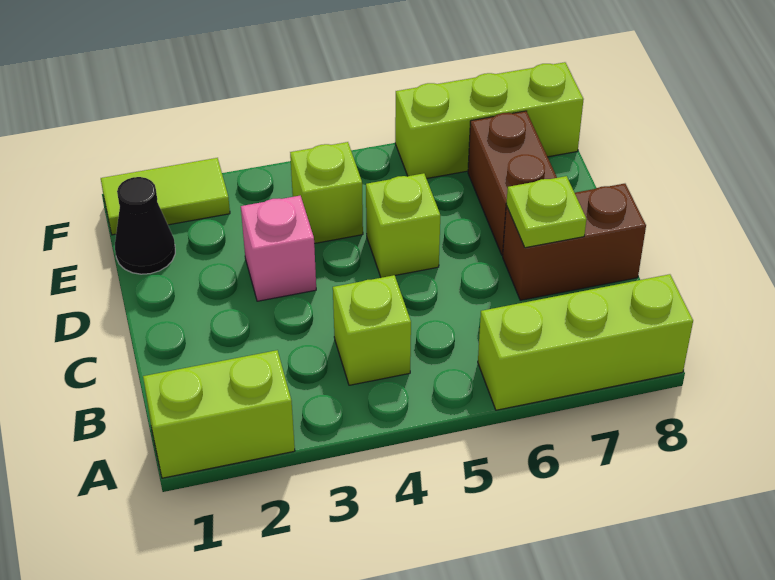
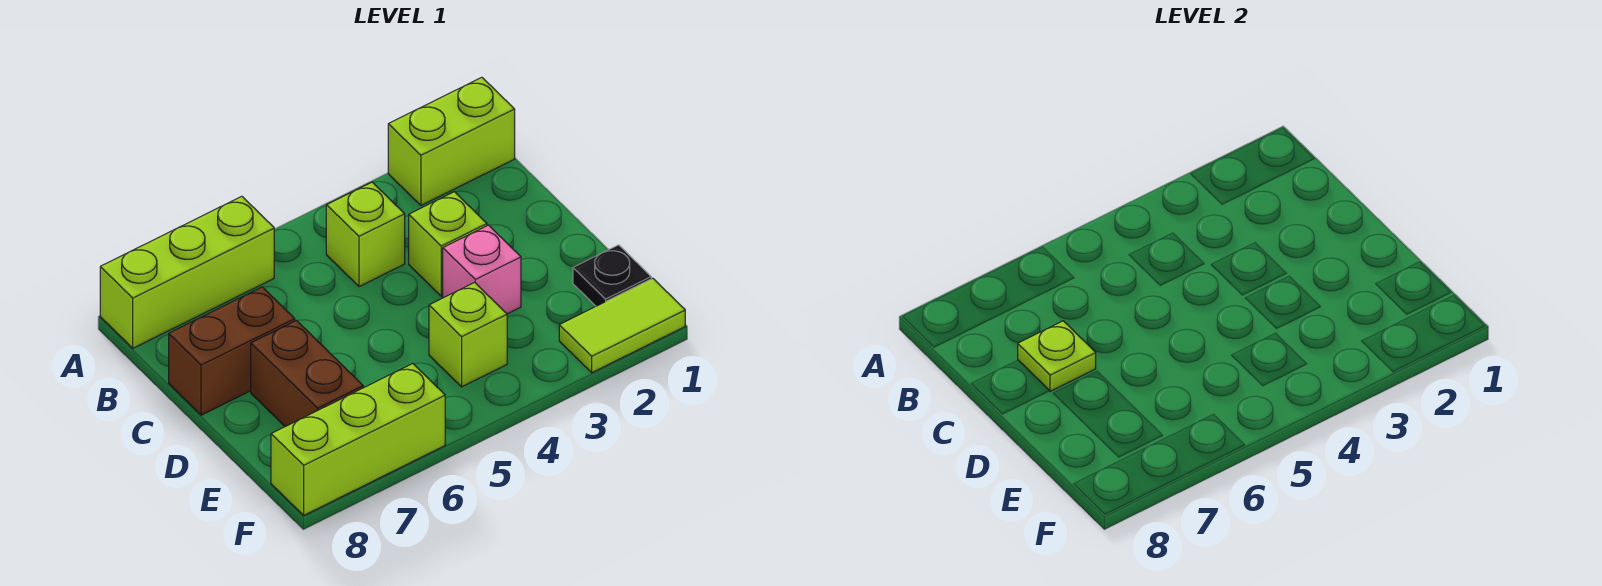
lime 1x1 brick [366,173,440,278] -> lime 1x1 brick moved to [409,192,487,296]
black 1x1 cone [115,177,175,274] -> black 1x1 plate [573,245,651,306]

